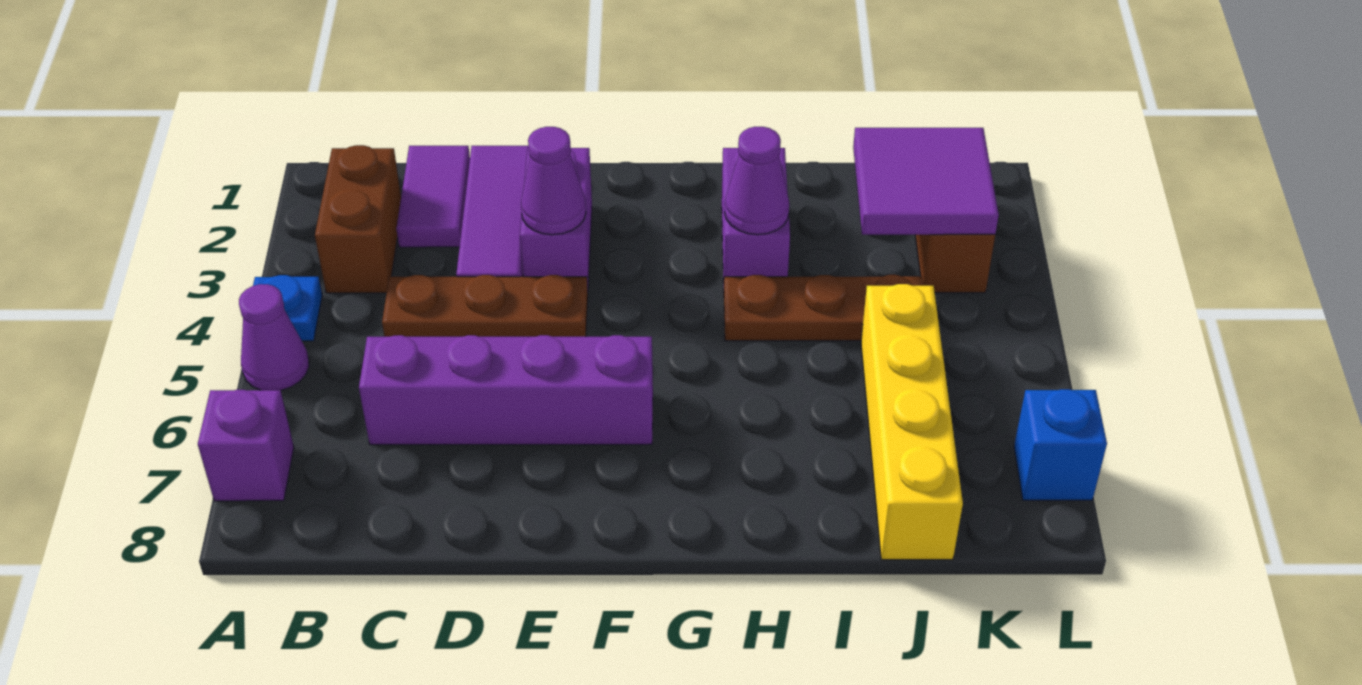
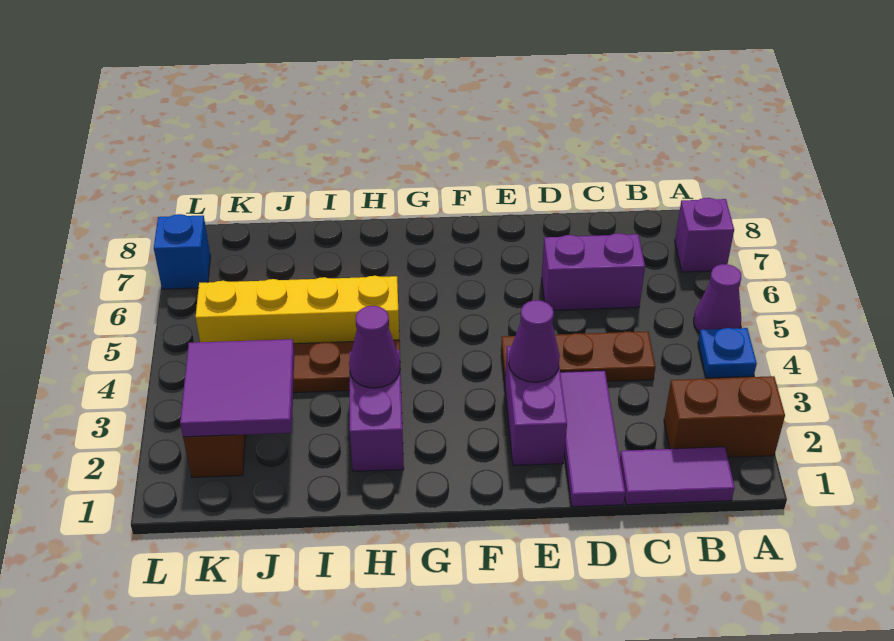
brown 1x2 brick [315,145,401,293] -> brown 1x2 brick turned to [664,376,785,457]
purple 1x2 tile [396,146,470,247] -> purple 1x2 tile turned to [620,447,735,505]
purple 1x4 brick [359,335,653,445] -> purple 1x2 brick [541,233,645,310]
yellow 1x4 brick [861,284,963,560] -> yellow 1x4 brick turned to [196,276,399,344]

